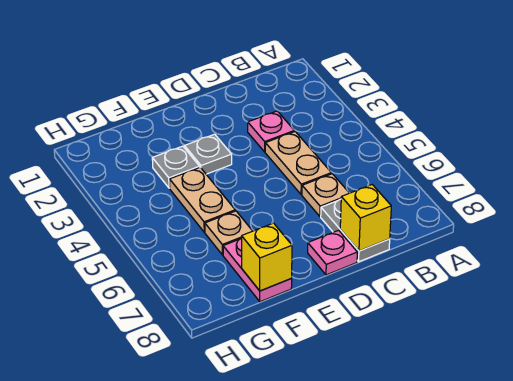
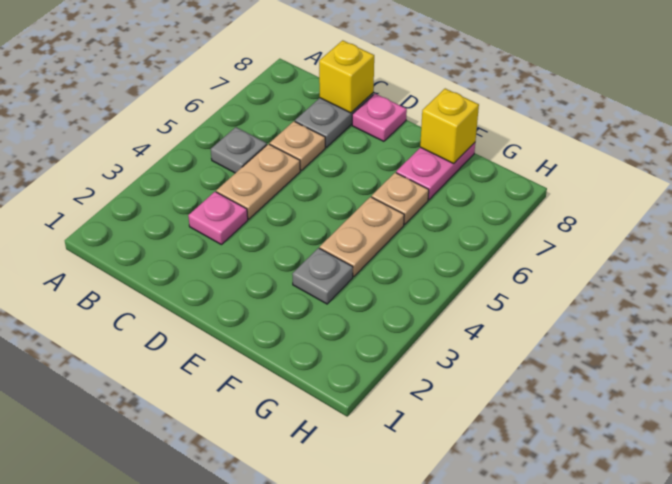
grey 1x1 plate [185,134,232,174] -> grey 1x1 plate moved to [211,127,267,173]

